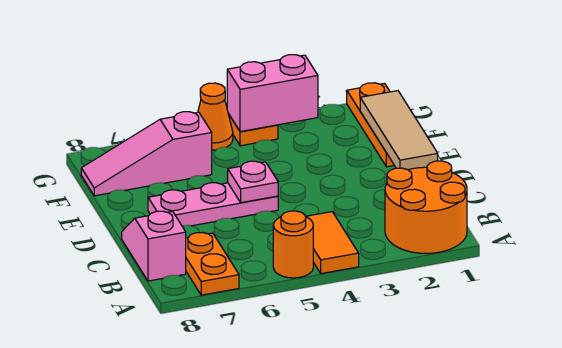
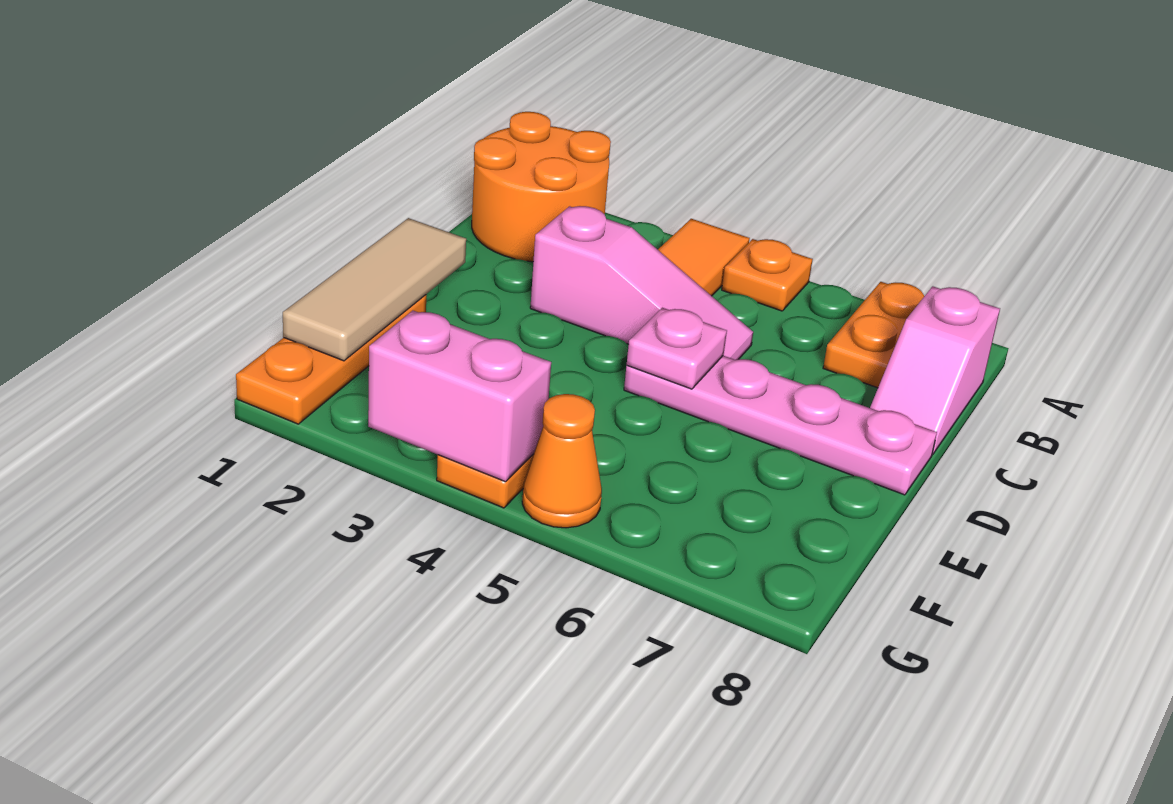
orange 1x1 round brick [273,211,313,278] -> orange 1x1 plate [722,239,813,311]
pink 1x3 plate [148,183,278,226] -> pink 1x4 plate [624,356,937,495]
pink 1x3 slope [81,112,212,196] -> pink 1x3 slope moved to [530,206,753,360]

